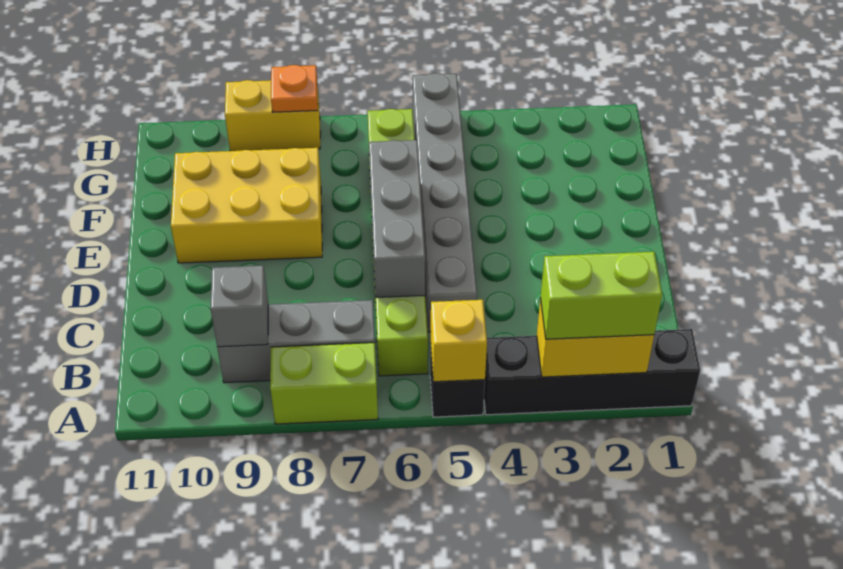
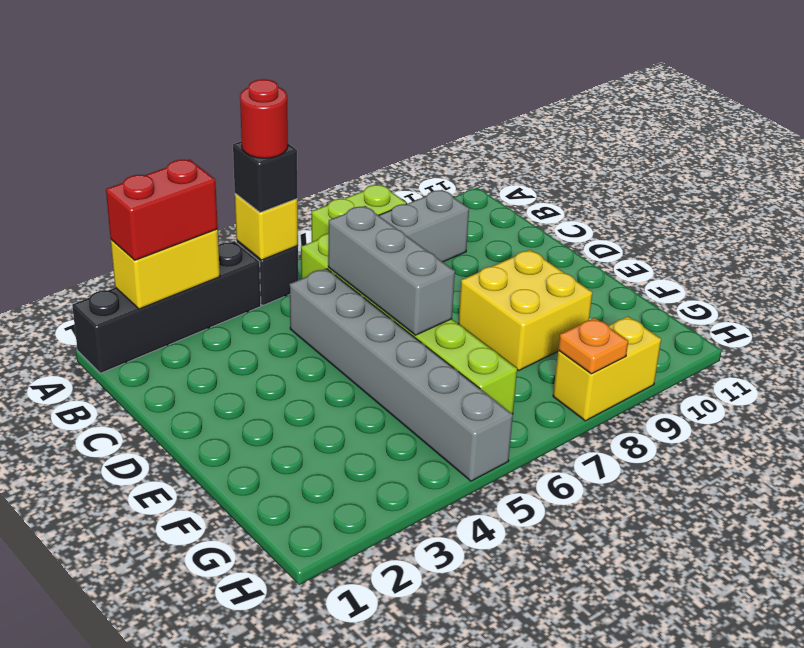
lime 1x2 brick [541,252,662,339] -> red 1x2 brick [106,159,218,260]
none -> black 1x1 brick [233,141,297,213]
none -> red 1x1 round brick [240,79,288,158]
grey 1x1 brick [210,266,268,347] -> none
yellow 2x3 brick [171,148,322,263] -> yellow 2x2 brick [459,250,593,370]

